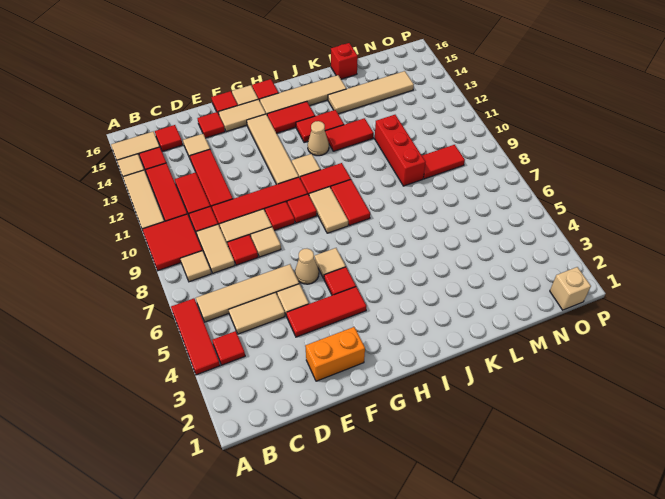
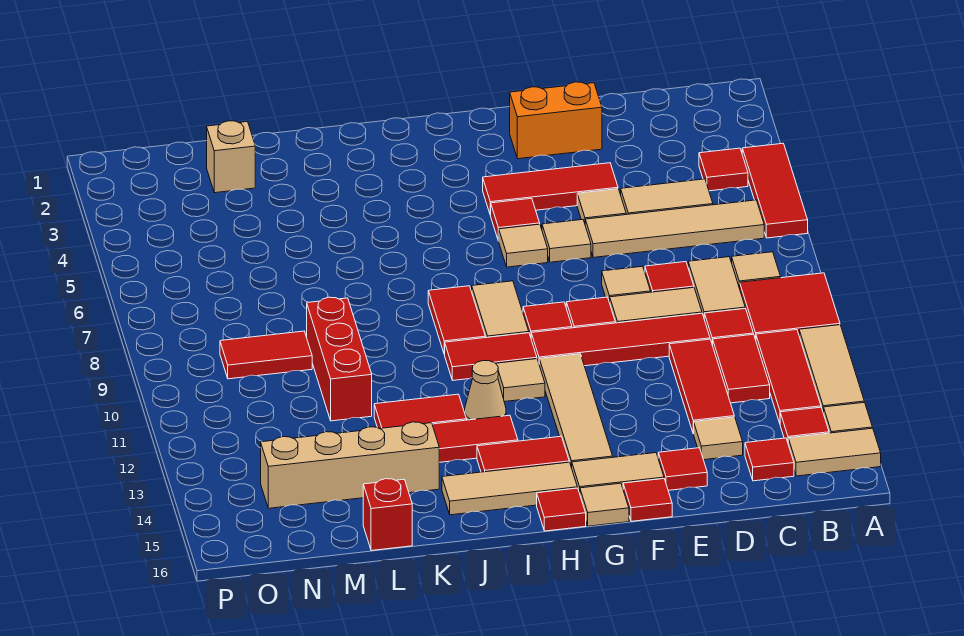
tan 1x1 cone [295,249,319,284] -> tan 1x1 tile [542,220,591,262]
tan 1x4 tile [260,75,346,114] -> tan 1x3 tile [442,462,577,515]
tan 1x4 tile [328,71,414,114] -> tan 1x4 brick [261,422,439,508]
tan 1x1 brick [550,267,591,310] -> tan 1x1 brick moved to [207,121,255,193]

